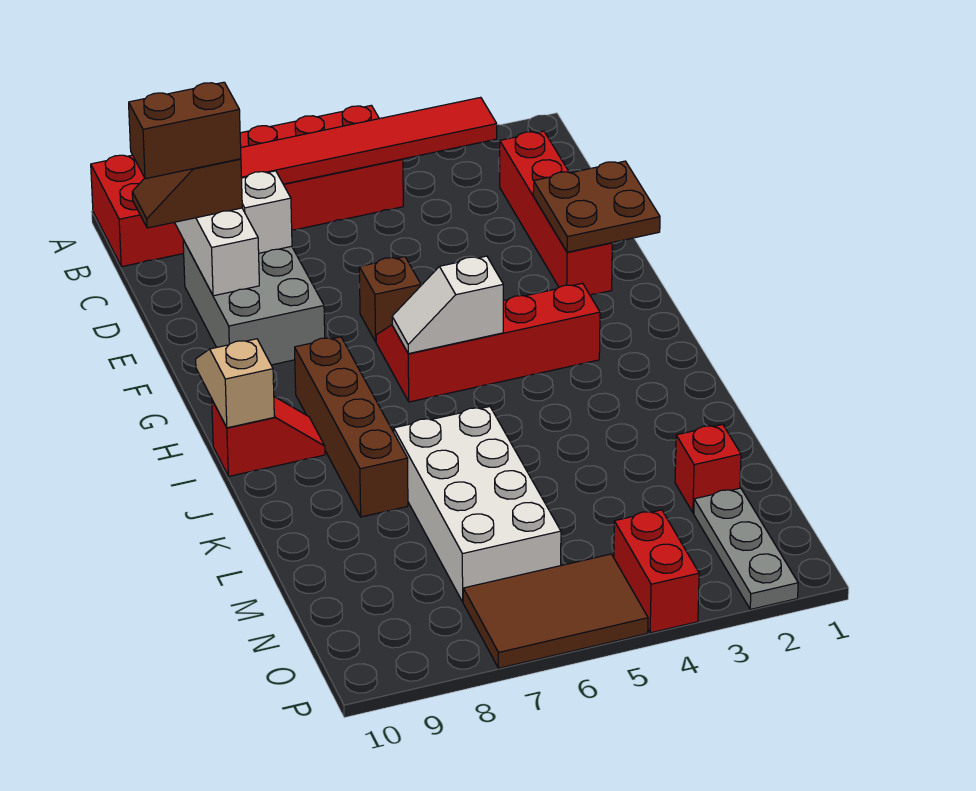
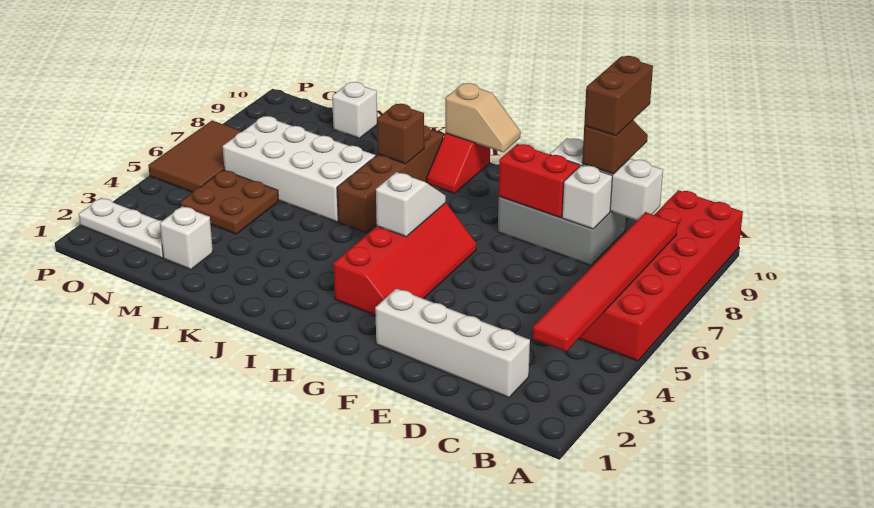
red 1x4 brick [500,131,612,295] -> white 1x4 brick [375,289,530,398]
brown 2x2 plate [533,161,660,252] -> brown 2x2 plate moved to [180,170,279,234]
brown 1x1 brick [359,257,421,342] -> brown 1x1 brick moved to [377,104,424,164]
brown 1x4 brick [295,337,408,517] -> brown 1x4 brick turned to [337,125,443,233]
red 1x1 brick [675,424,741,513] -> white 1x1 brick [160,206,213,270]
none -> white 1x1 brick [332,82,377,138]
grey 1x3 plate [694,488,798,609] -> white 1x3 plate [79,198,163,258]
red 1x2 brick [614,510,699,633] -> red 1x2 brick moved to [499,144,580,218]

